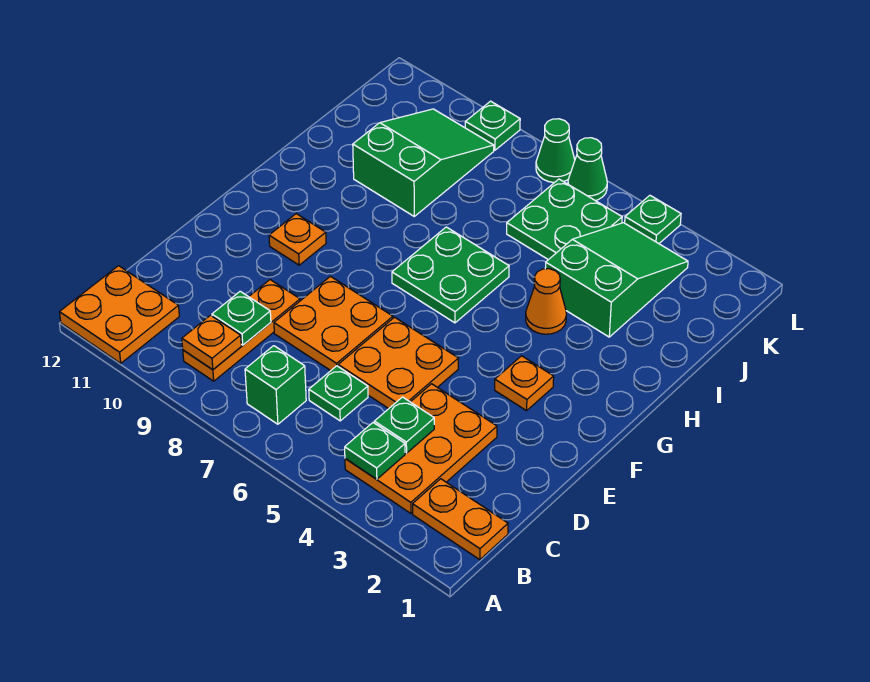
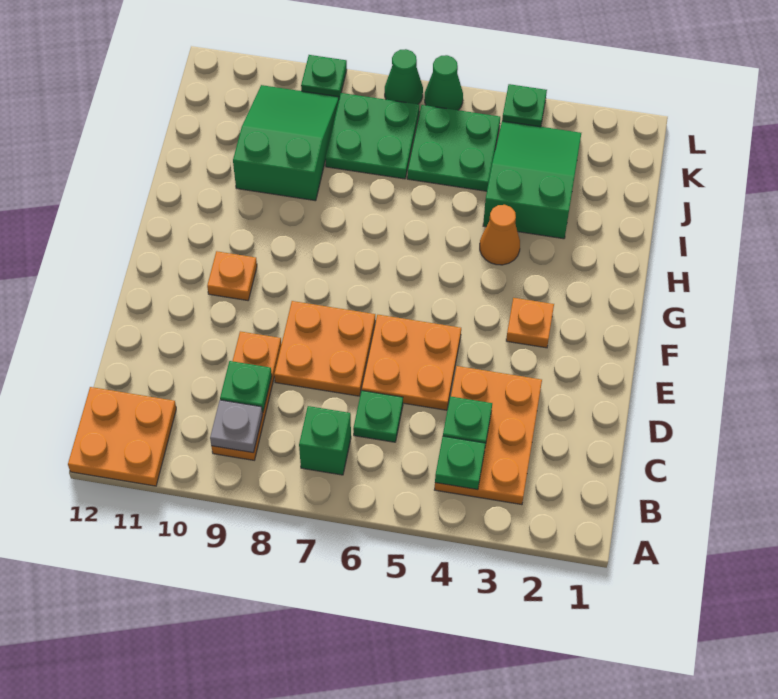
orange 1x2 plate [413,479,508,560] -> none
orange 1x1 plate [182,315,241,370] -> grey 1x1 plate [210,400,263,453]
green 2x2 plate [392,227,509,323] -> green 2x2 plate moved to [326,93,419,179]

